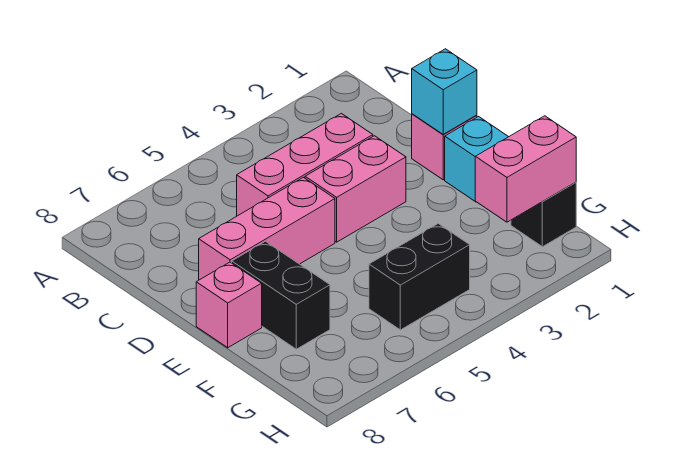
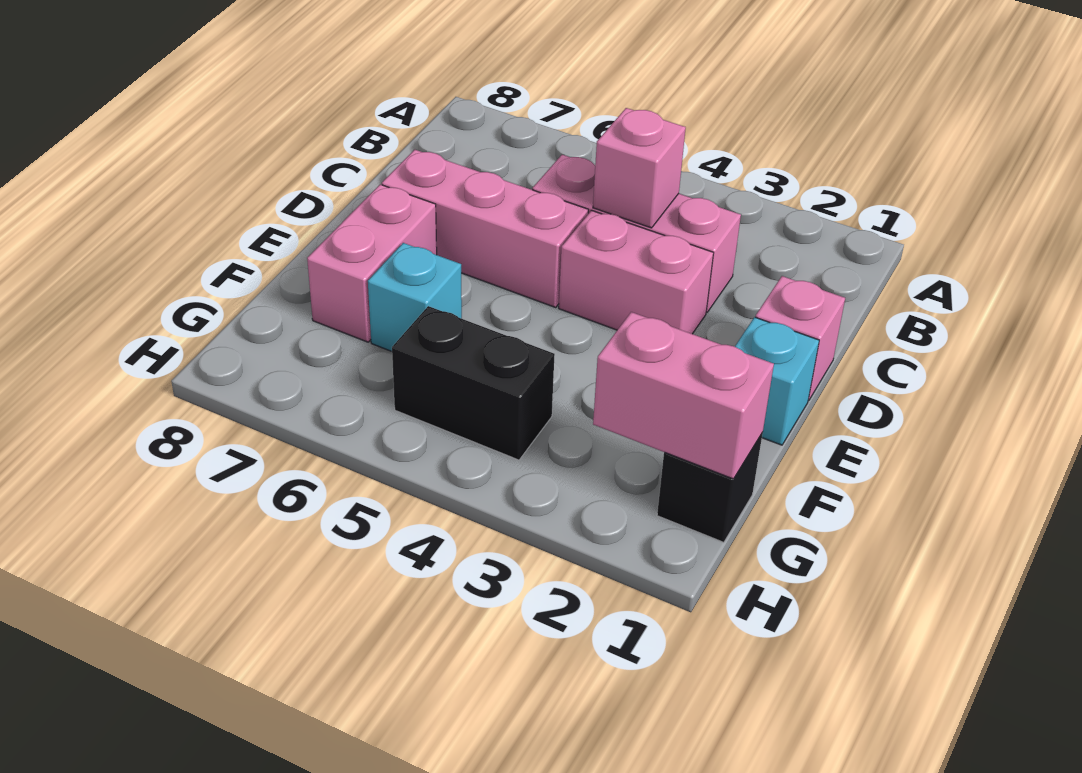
cyan 1x1 brick [412,49,477,134] -> cyan 1x1 brick moved to [368,243,462,351]
black 1x2 brick [232,241,330,349] -> pink 1x2 brick [307,184,437,342]
pink 1x1 brick [196,262,262,348] -> pink 1x1 brick moved to [593,108,686,228]

